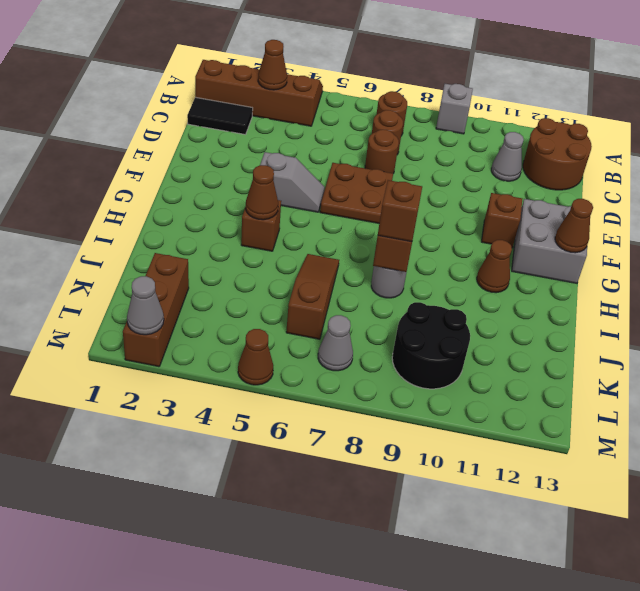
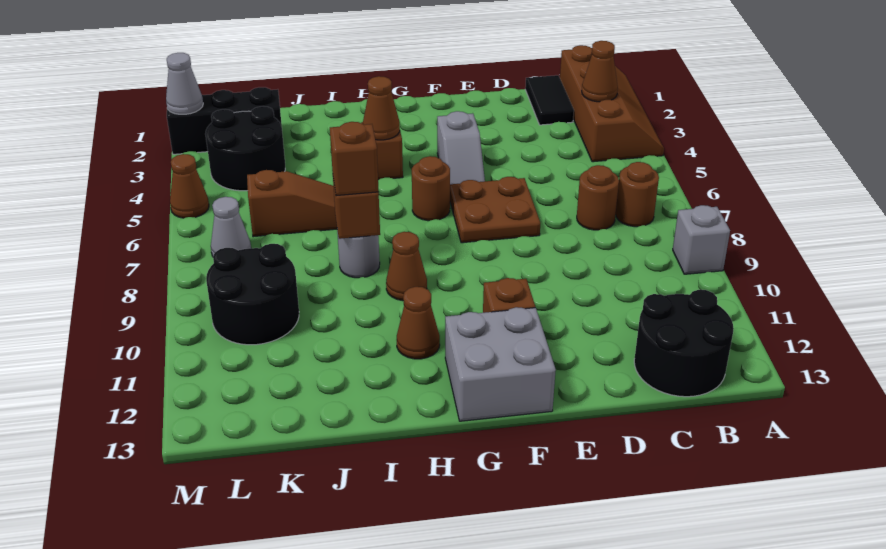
brown 2x2 round brick [523,118,592,190] -> black 2x2 round brick [634,290,734,397]
grey 1x1 cone [491,132,524,181] -> none
brown 1x1 round brick [365,130,399,173] -> brown 1x1 round brick moved to [412,156,450,221]
brown 1x1 cone [555,199,593,253] -> brown 1x1 cone moved to [386,232,427,301]
brown 1x3 brick [123,253,189,367] -> black 1x3 brick [167,87,282,154]
none -> black 2x2 round brick [205,106,285,191]

